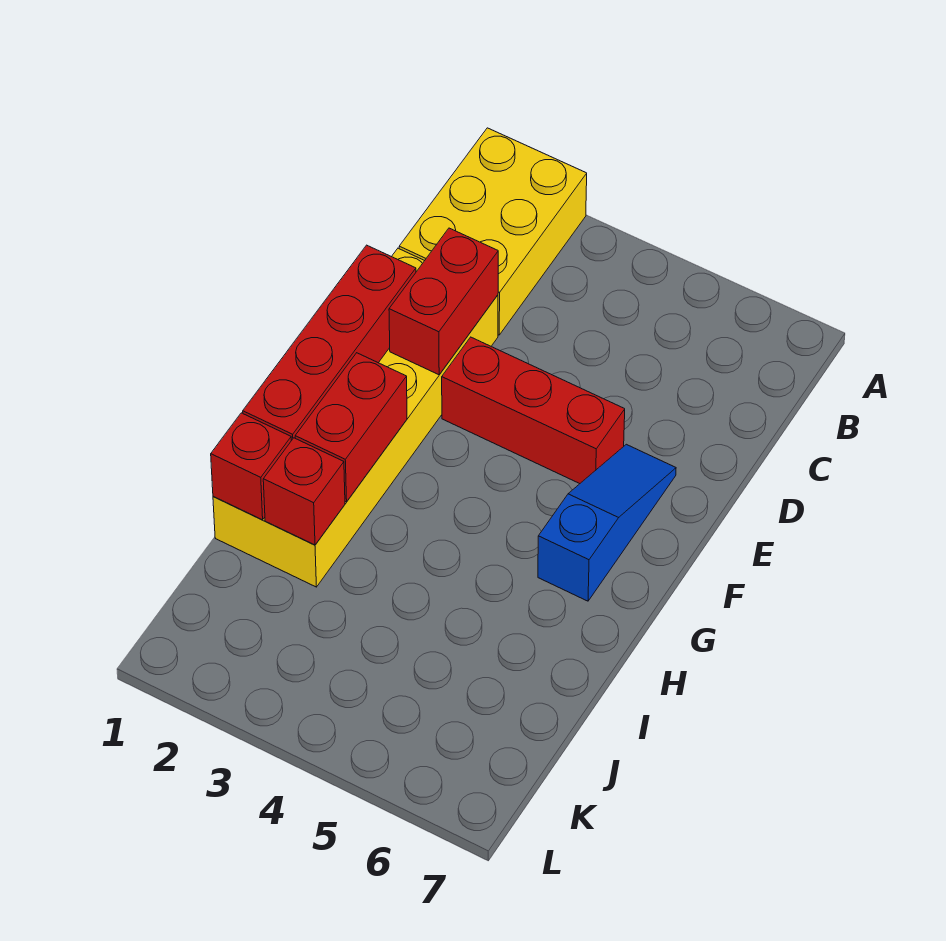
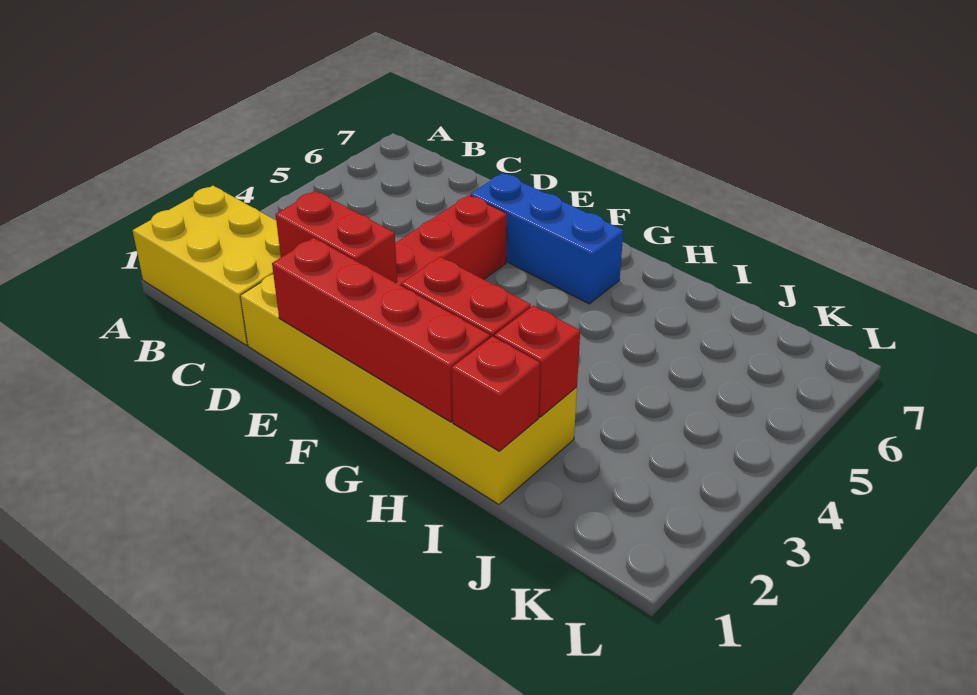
blue 1x3 slope [538,444,676,601] -> blue 1x3 brick [471,173,623,304]

